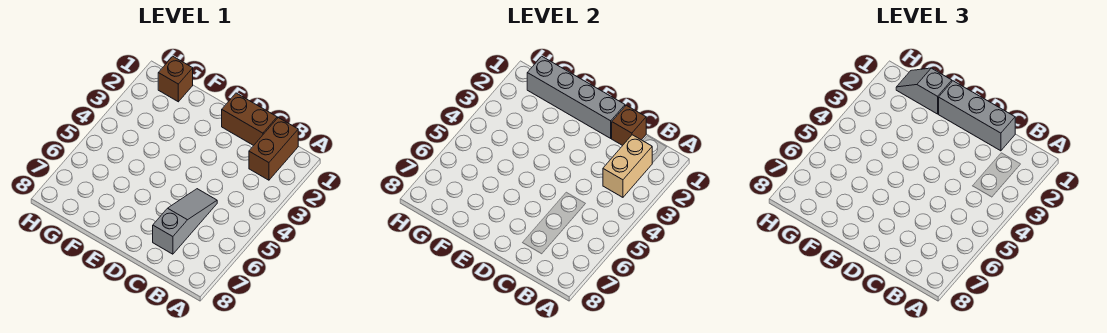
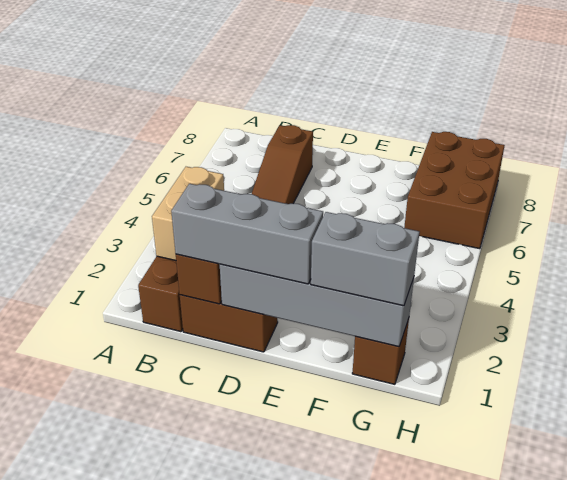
grey 1x3 slope [153,189,217,254] -> brown 1x3 slope [252,125,313,204]
grey 1x2 slope [896,68,952,114] -> grey 1x2 brick [311,212,419,306]
none -> brown 2x3 brick [404,132,505,249]

